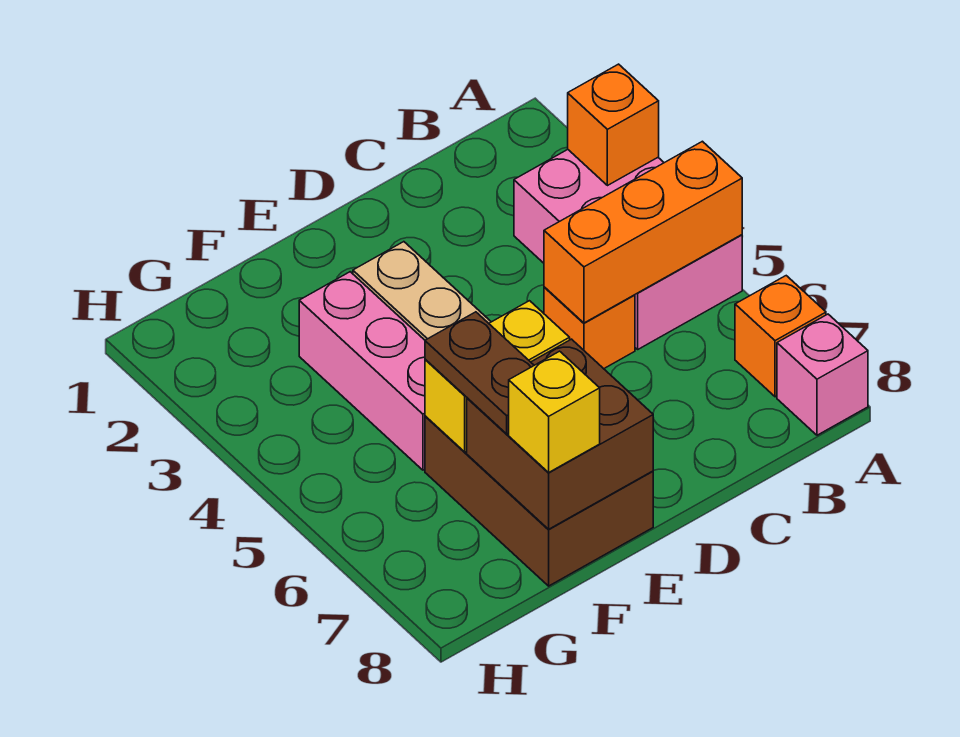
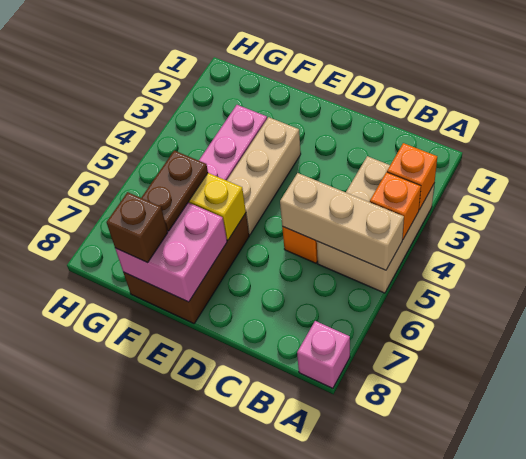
pink 2x3 brick [514,150,742,349] -> tan 2x3 brick [317,156,434,293]
orange 1x3 brick [544,141,742,323] -> tan 1x3 brick [280,173,404,270]
orange 1x1 brick [735,276,826,397] -> orange 1x1 brick moved to [370,172,421,240]
brown 2x2 brick [467,339,653,529] -> pink 2x2 brick [115,203,227,302]
yellow 1x1 brick [509,351,600,472] -> brown 1x1 brick [107,192,168,263]

